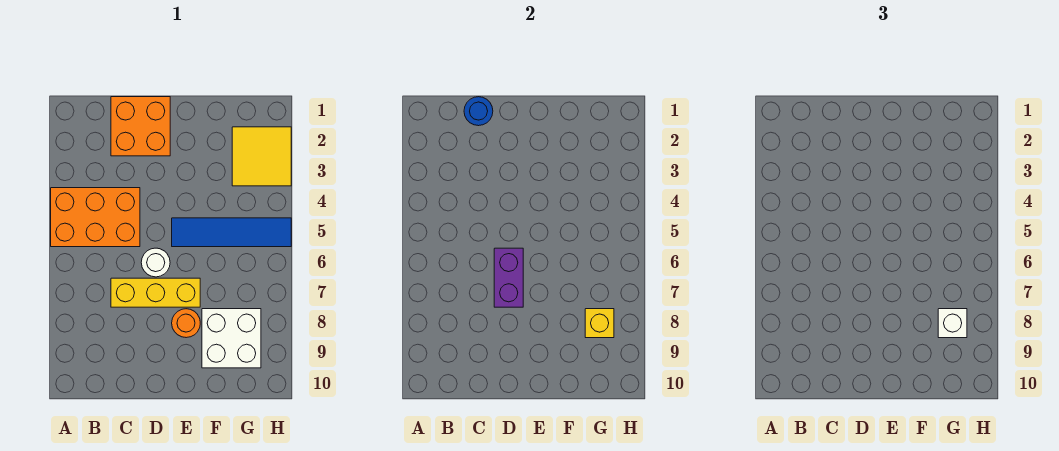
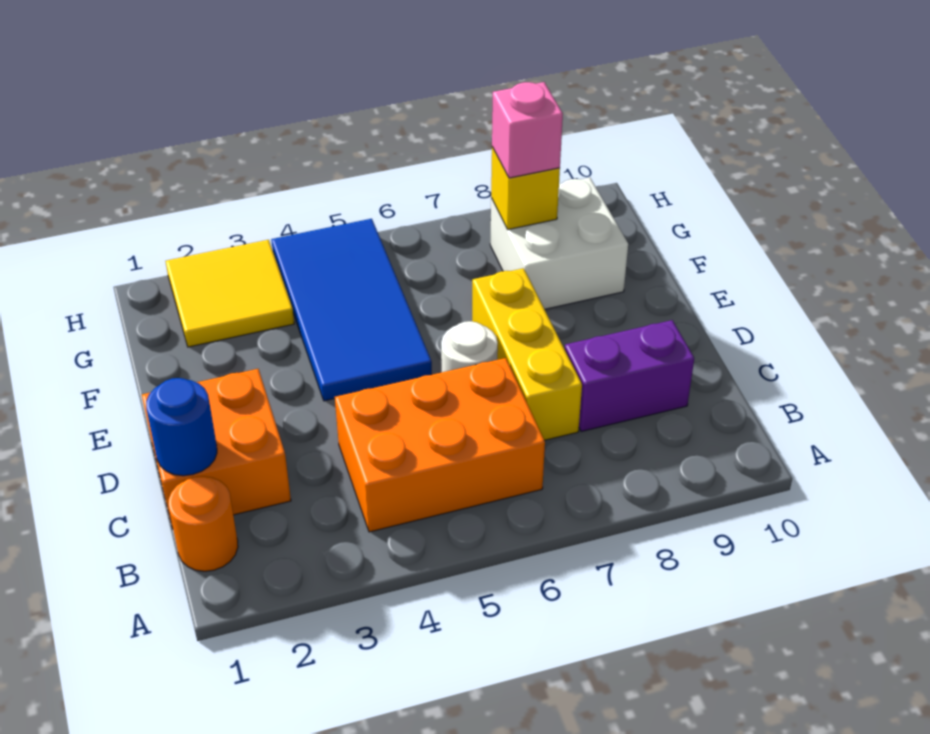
orange 2x3 brick [51,188,140,247] -> orange 2x3 brick turned to [335,358,545,532]
purple 1x2 brick [494,248,523,307] -> purple 1x2 brick moved to [565,320,694,431]
blue 1x4 tile [172,218,291,247] -> blue 2x4 tile [271,219,432,401]
orange 1x1 round brick [172,309,200,338] -> orange 1x1 round brick moved to [168,476,238,571]
white 1x1 brick [938,309,967,338] -> pink 1x1 brick [492,82,563,178]

